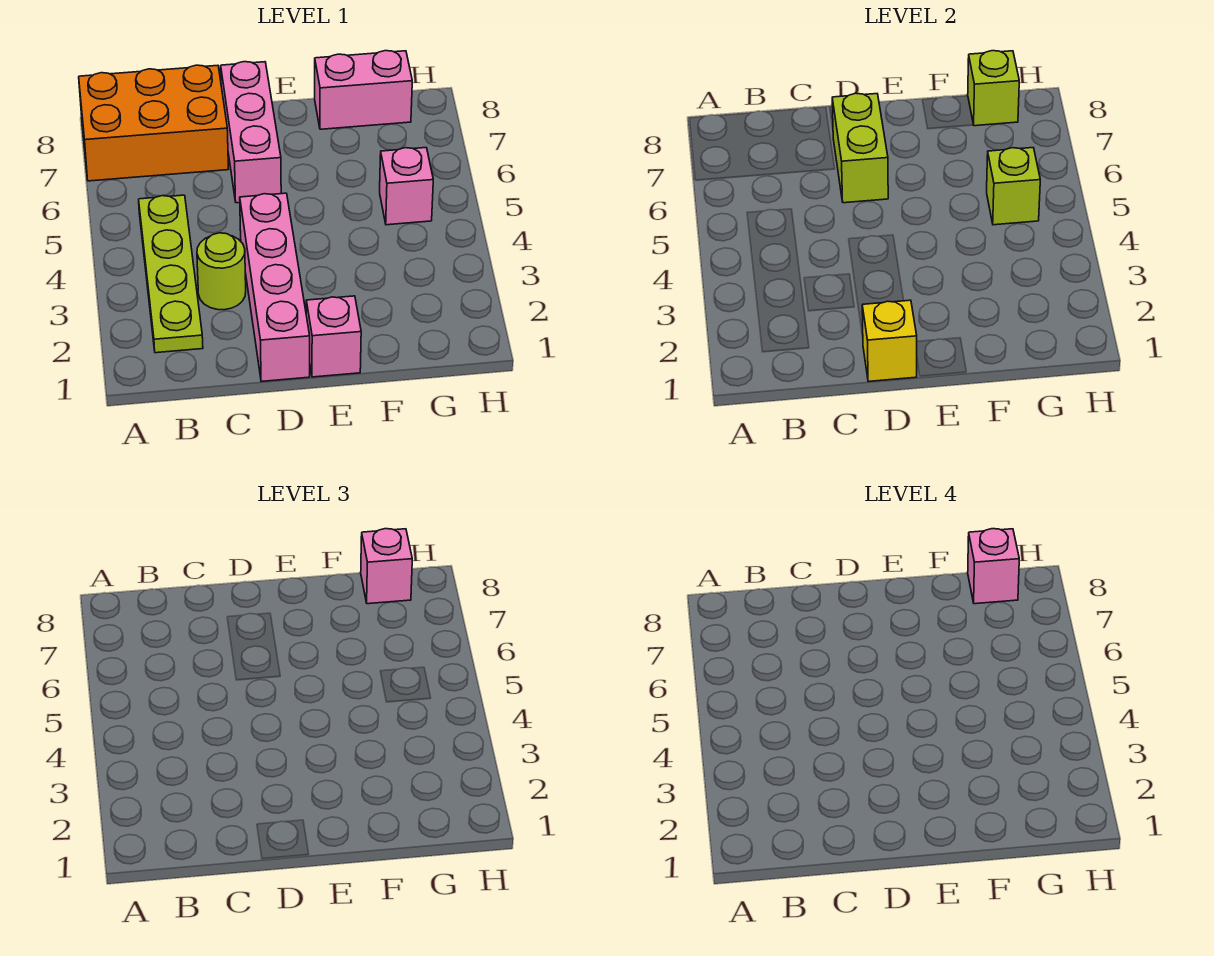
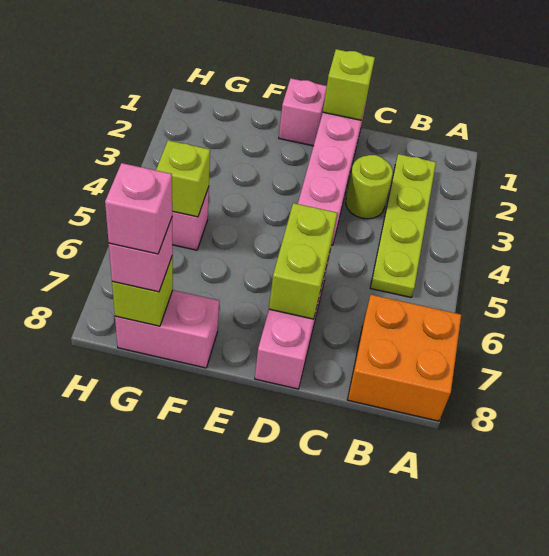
orange 2x3 brick [79,65,228,181] -> orange 2x2 brick [347,295,461,421]
yellow 1x1 brick [862,300,917,382] -> lime 1x1 brick [323,49,375,120]

